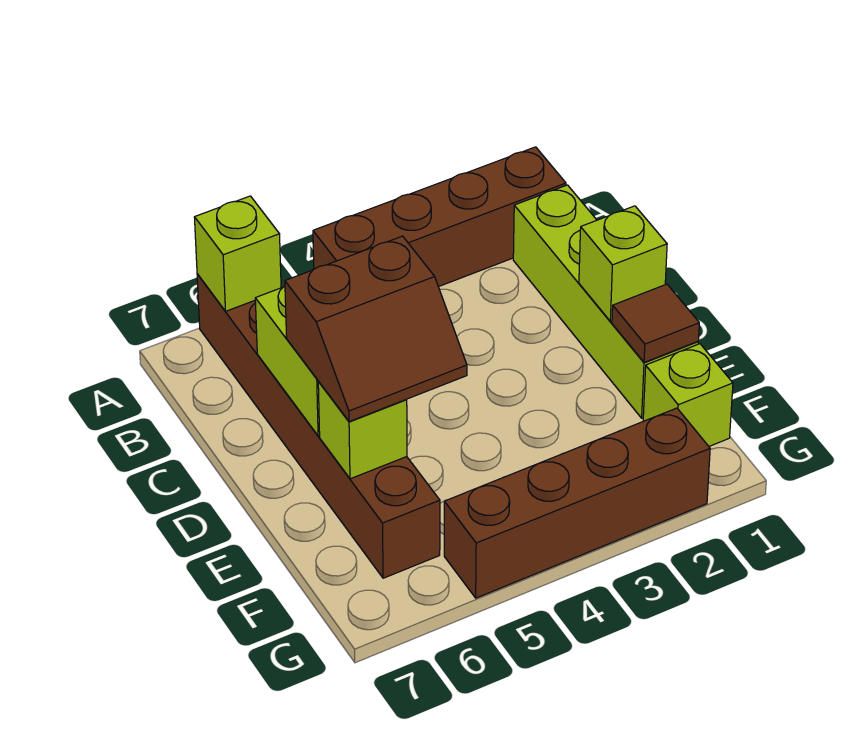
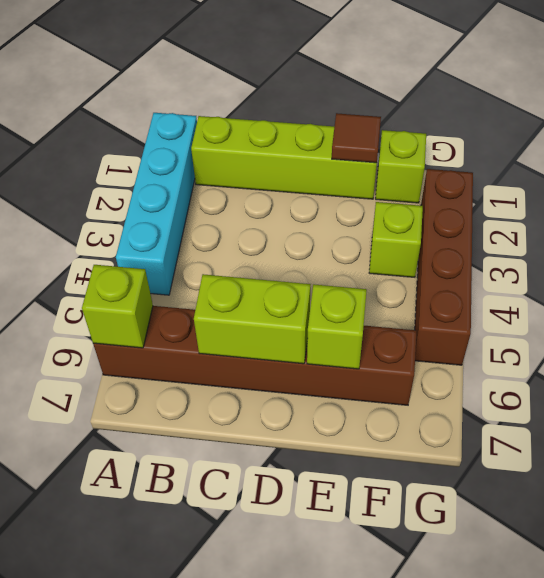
brown 1x4 brick [313,147,566,287] -> cyan 1x4 brick [116,113,197,295]
lime 1x1 brick [579,206,667,321] -> lime 1x1 brick moved to [369,202,423,277]
brown 2x2 slope [285,236,467,422] -> none

